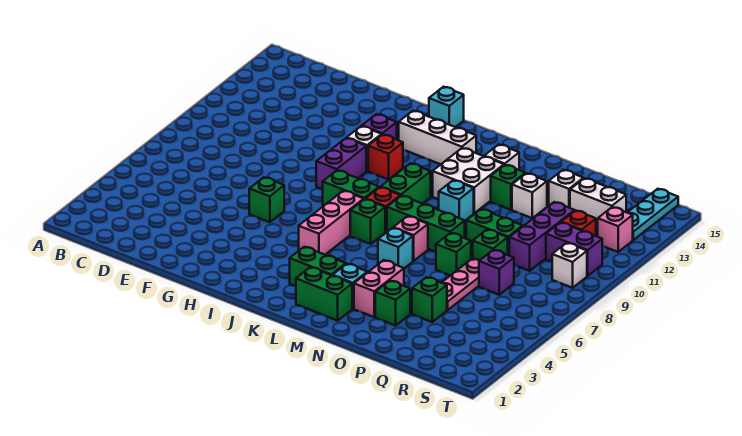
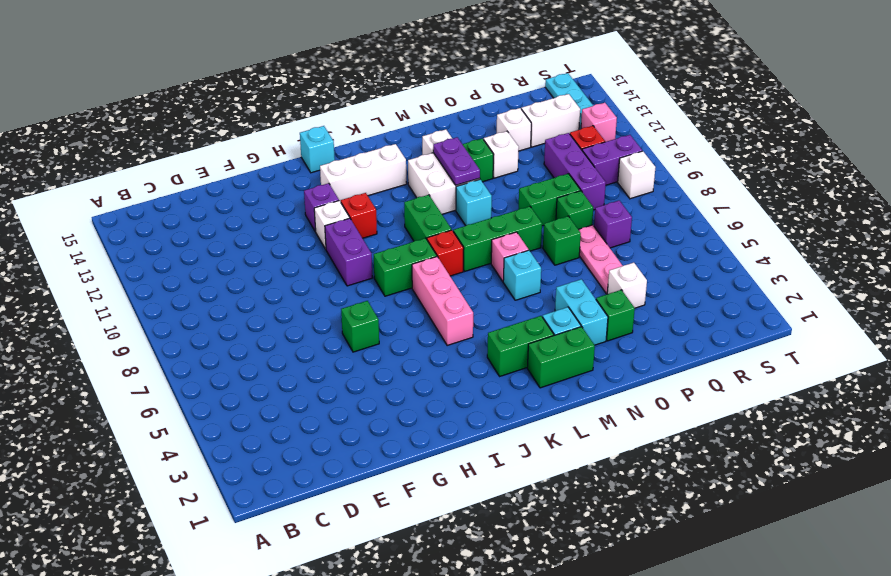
green 1x1 brick [350,199,385,244] -> none
none -> purple 1x2 plate [433,137,480,185]
pink 1x2 brick [354,260,404,317] -> cyan 1x2 brick [555,279,608,345]
green 1x1 brick [412,277,447,322] -> white 1x1 brick [607,263,647,308]

